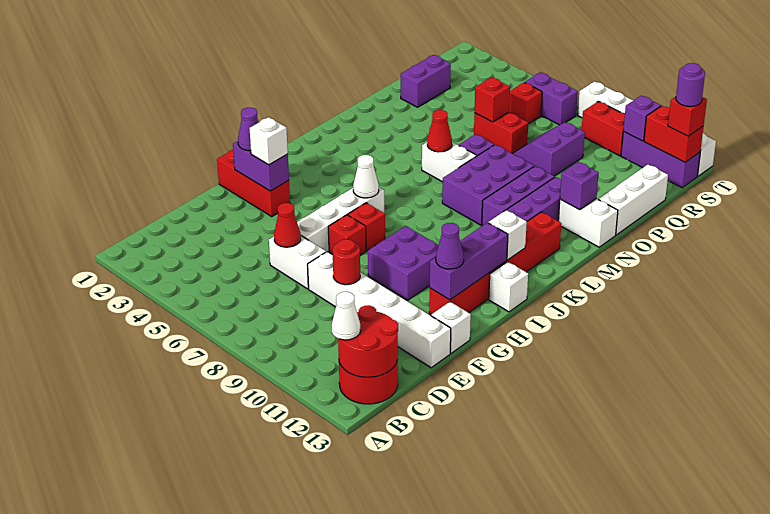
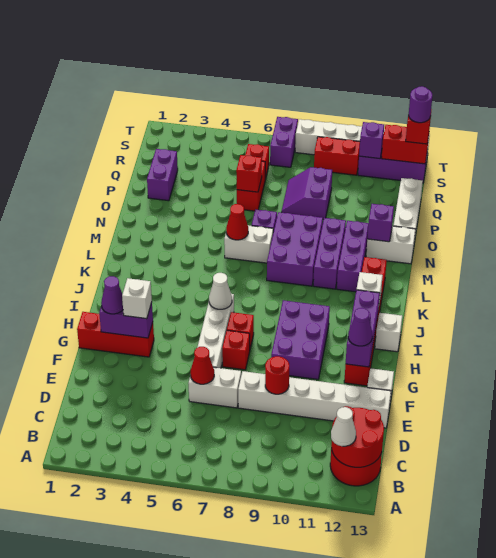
purple 2x2 brick [368,226,439,300] -> purple 2x3 brick [271,300,330,379]
red 1x2 brick [474,112,528,153] -> red 1x2 brick turned to [237,161,265,211]
purple 1x2 brick [525,72,578,125] -> purple 1x2 brick turned to [270,117,298,167]

